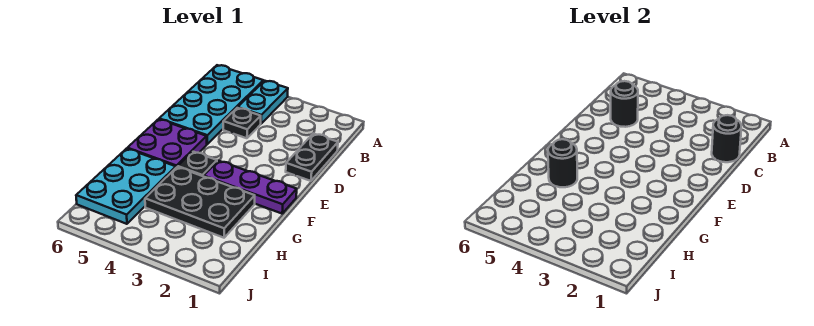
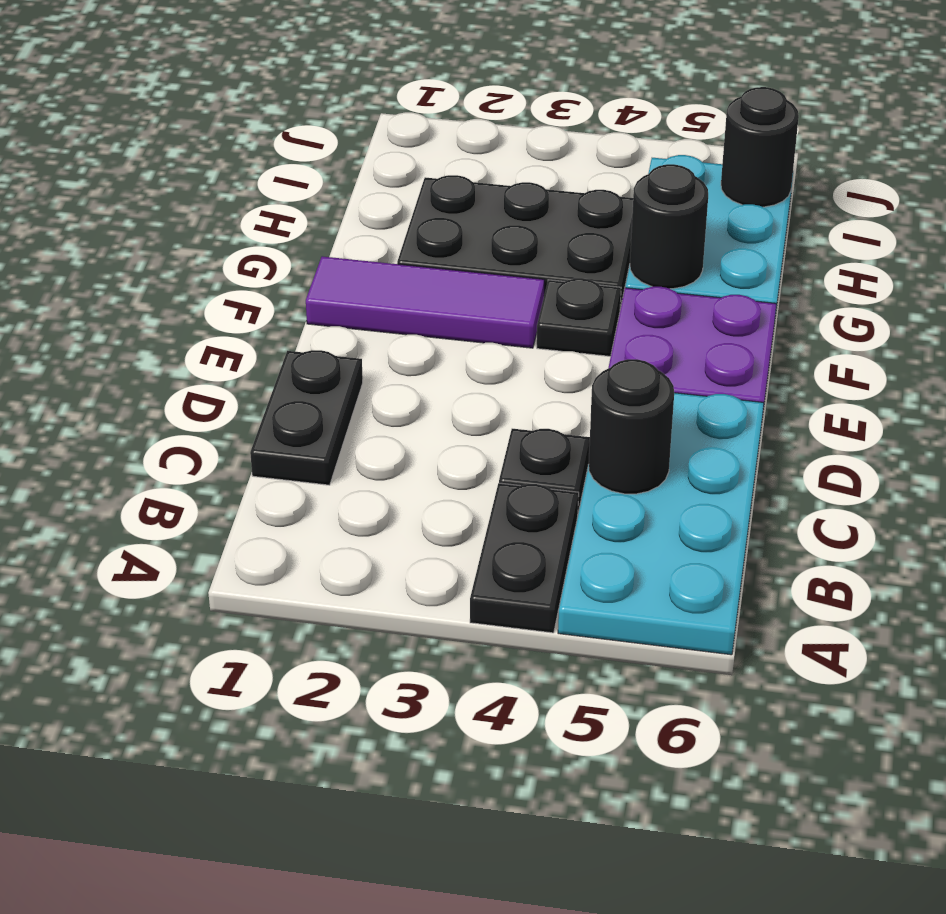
cyan 1x2 plate [238,81,288,124] -> black 1x2 plate [470,483,579,633]
black 1x1 round brick [712,115,741,162] -> black 1x1 round brick moved to [721,87,799,207]
purple 1x3 plate [204,161,297,214] -> purple 1x3 tile [306,256,544,348]

